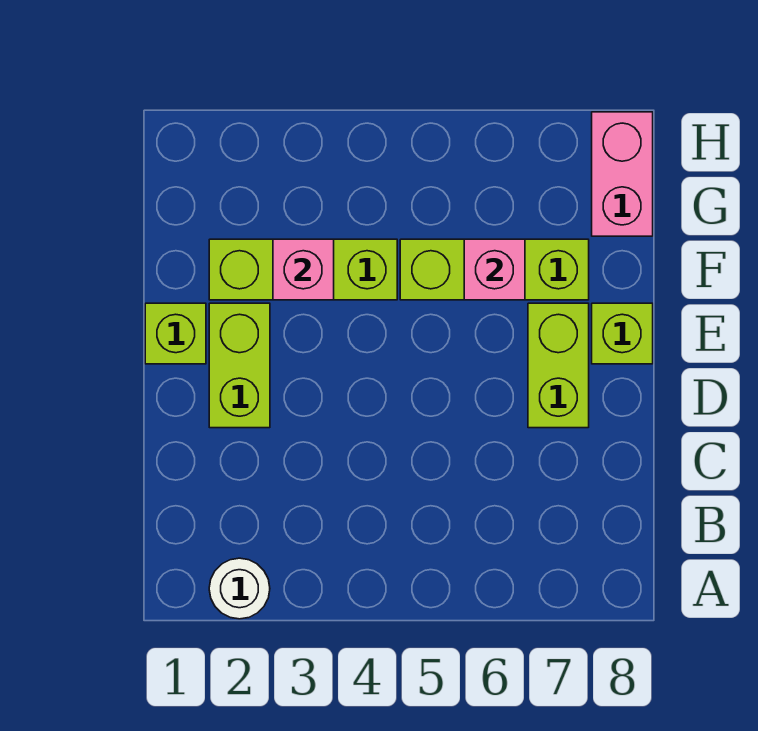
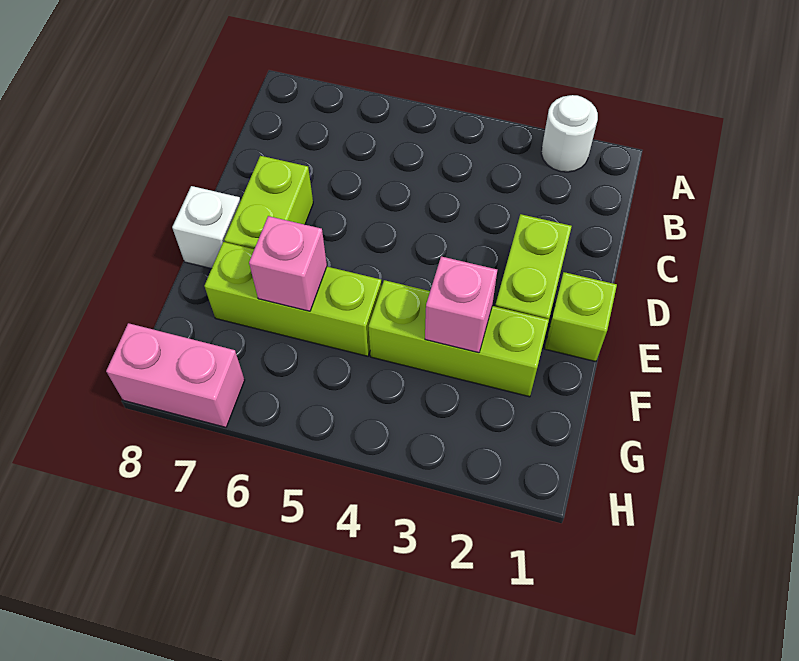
lime 1x1 brick [592,303,653,364] -> white 1x1 brick [172,186,240,269]
pink 1x2 brick [592,112,653,236] -> pink 1x2 brick turned to [106,323,245,427]

